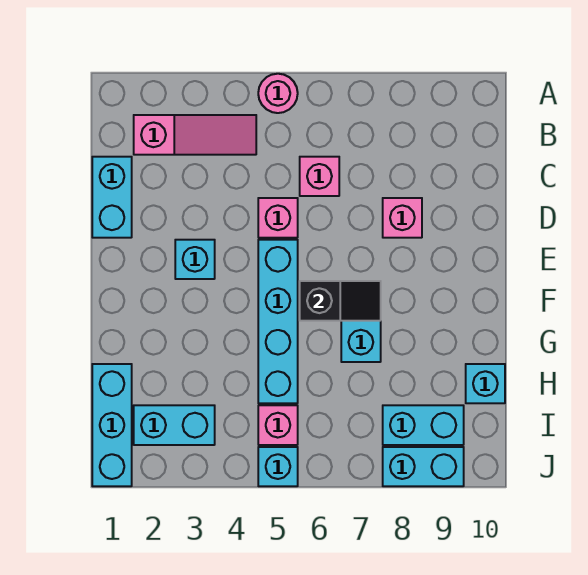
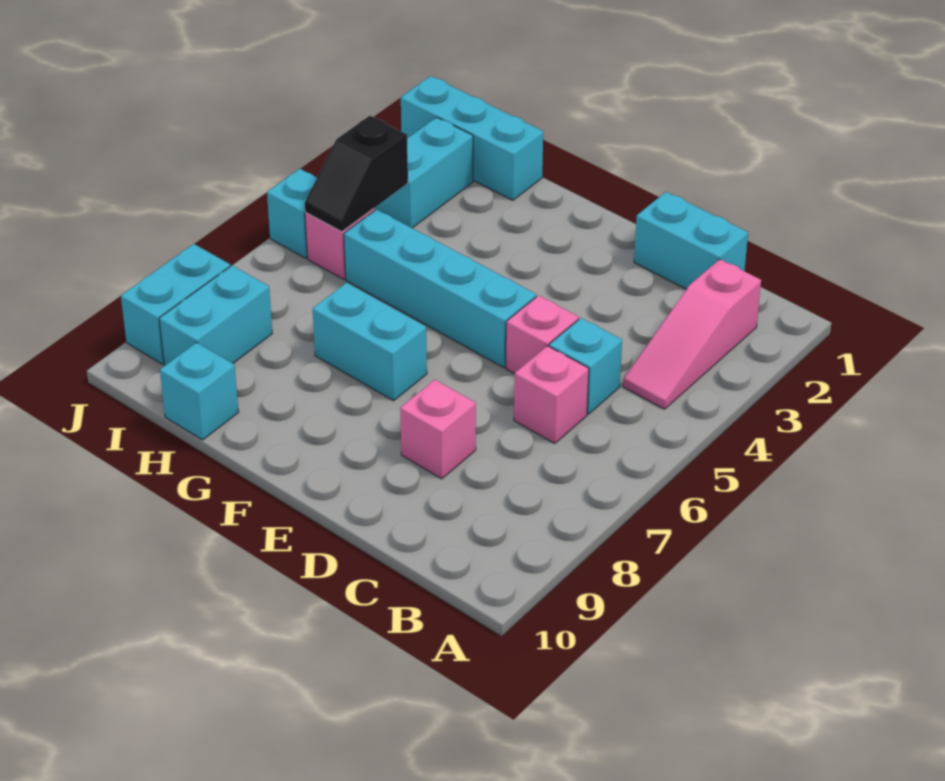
pink 1x1 round brick [258,74,298,113] -> none
cyan 1x1 brick [175,240,215,279] -> cyan 1x1 brick moved to [549,318,622,414]
black 1x2 slope [300,281,381,321] -> black 1x2 slope moved to [305,116,408,232]

